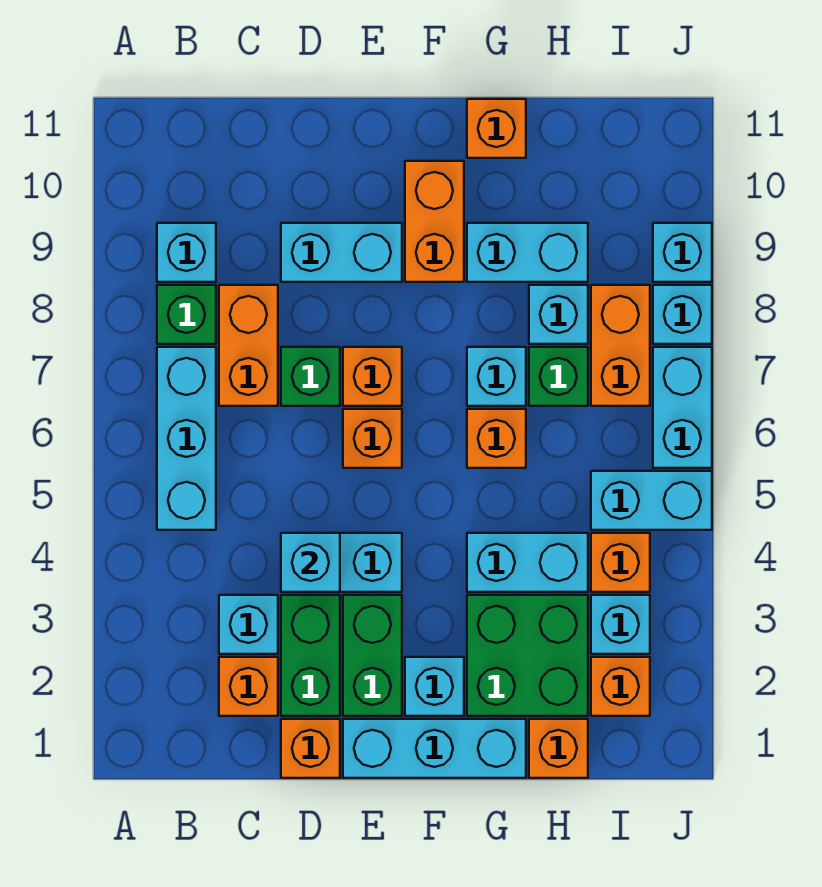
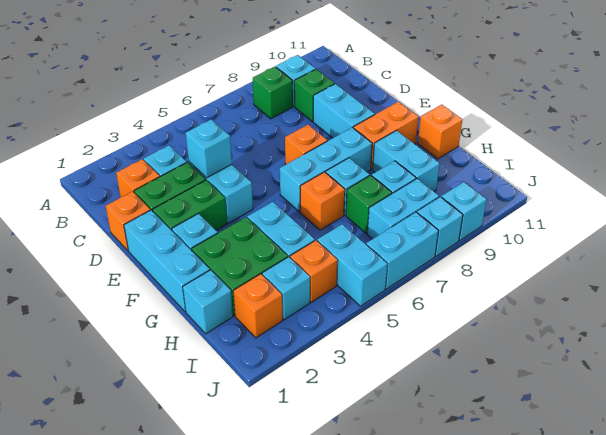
cyan 1x3 brick [157,347,216,530] -> cyan 1x3 brick moved to [280,128,372,212]
orange 1x2 brick [219,285,278,406] -> none
green 1x1 brick [281,347,340,406] -> green 1x1 brick moved to [294,69,335,121]
orange 1x1 brick [343,409,402,468] -> none
orange 1x1 brick [529,719,588,778] -> cyan 1x1 brick [183,270,233,334]
orange 1x2 brick [591,285,650,406] -> cyan 1x2 brick [367,179,439,239]

